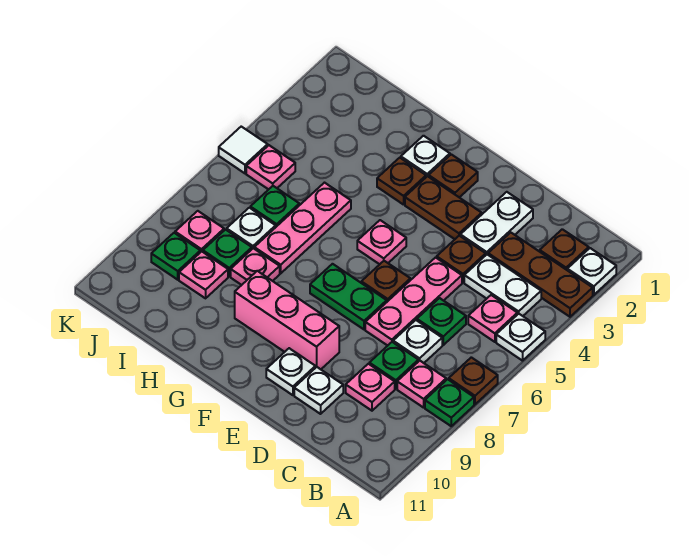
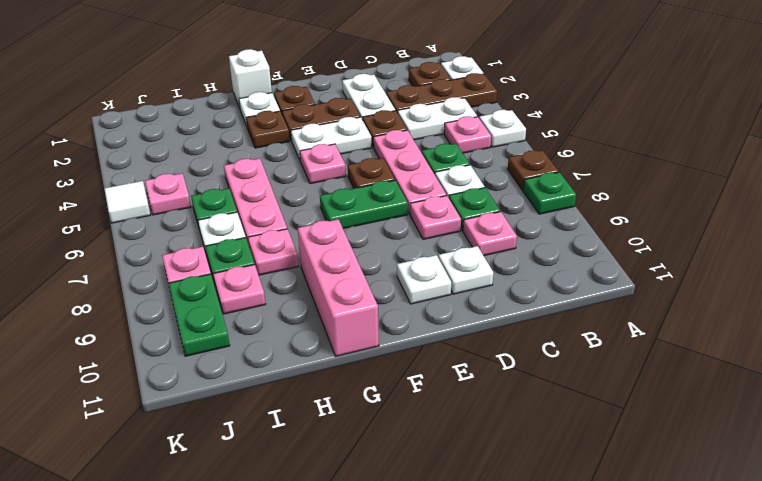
pink 1x1 plate [397,361,446,408] -> pink 1x1 plate moved to [410,196,461,239]
none -> white 1x2 plate [291,117,371,162]
pink 1x3 brick [235,271,339,369] -> pink 1x3 brick turned to [298,219,379,356]
none -> white 1x1 brick [229,49,272,108]
green 1x1 plate [151,233,200,280] -> green 1x2 plate [169,274,230,356]

